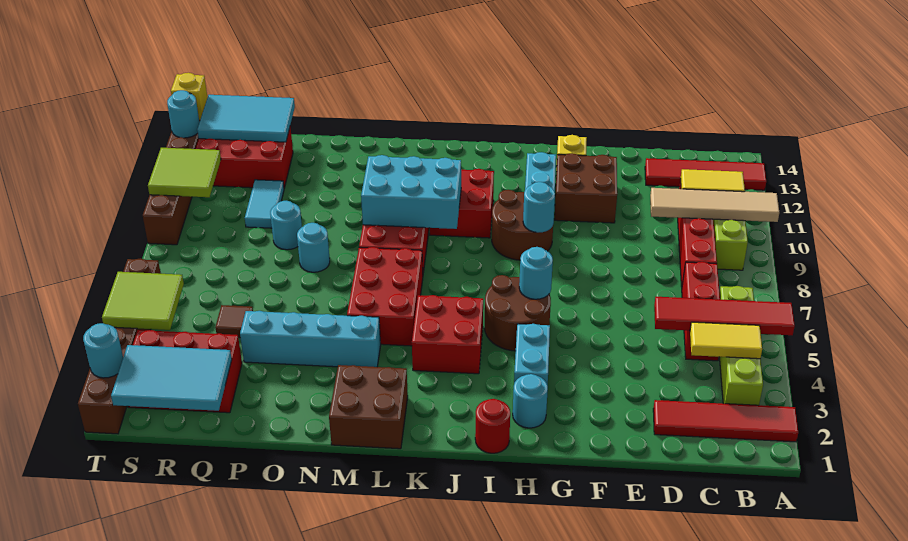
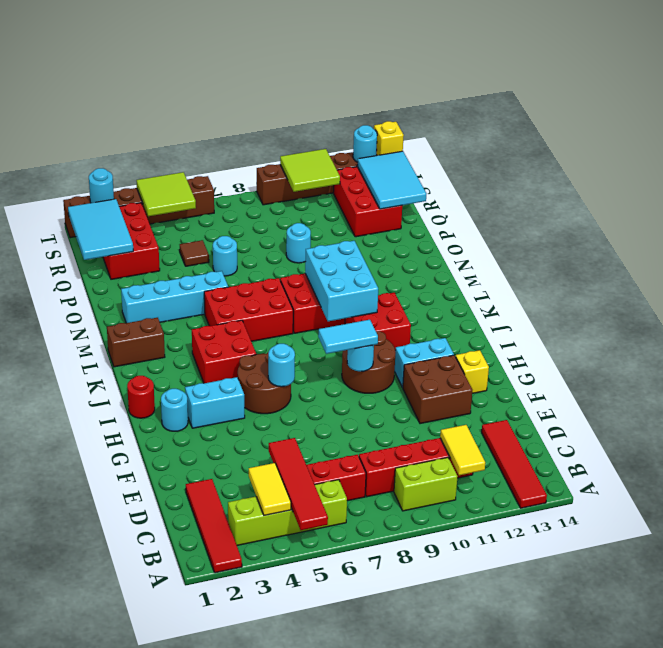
tan 1x4 tile [650,188,779,222] -> none
brown 2x2 brick [329,365,408,449] -> brown 1x2 brick [107,318,165,367]
cyan 1x4 brick [240,311,381,367] -> cyan 1x4 brick turned to [121,271,228,323]
cyan 1x1 round brick [297,223,330,272] -> cyan 1x1 round brick moved to [213,236,237,276]
cyan 1x2 tile [245,180,284,228] -> cyan 1x2 tile moved to [318,320,378,354]

